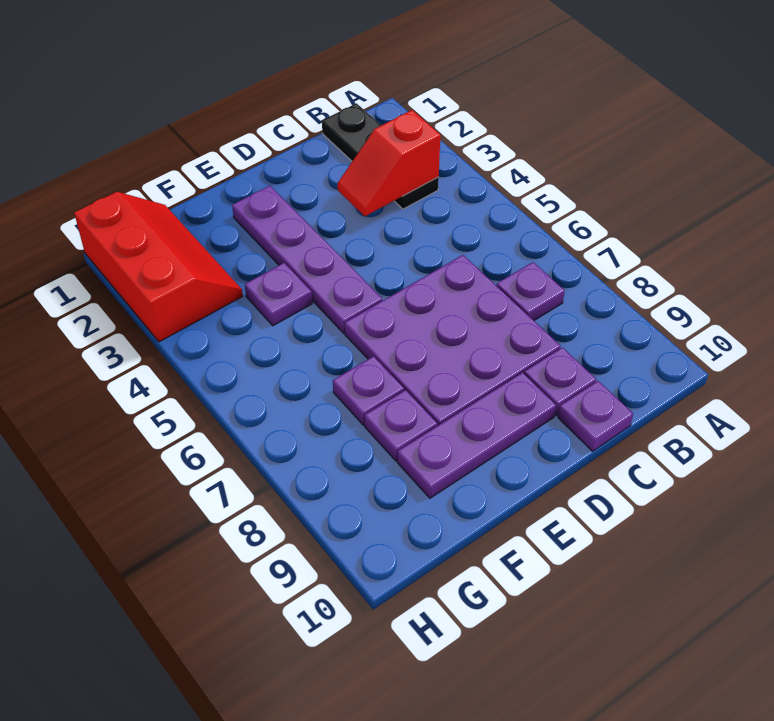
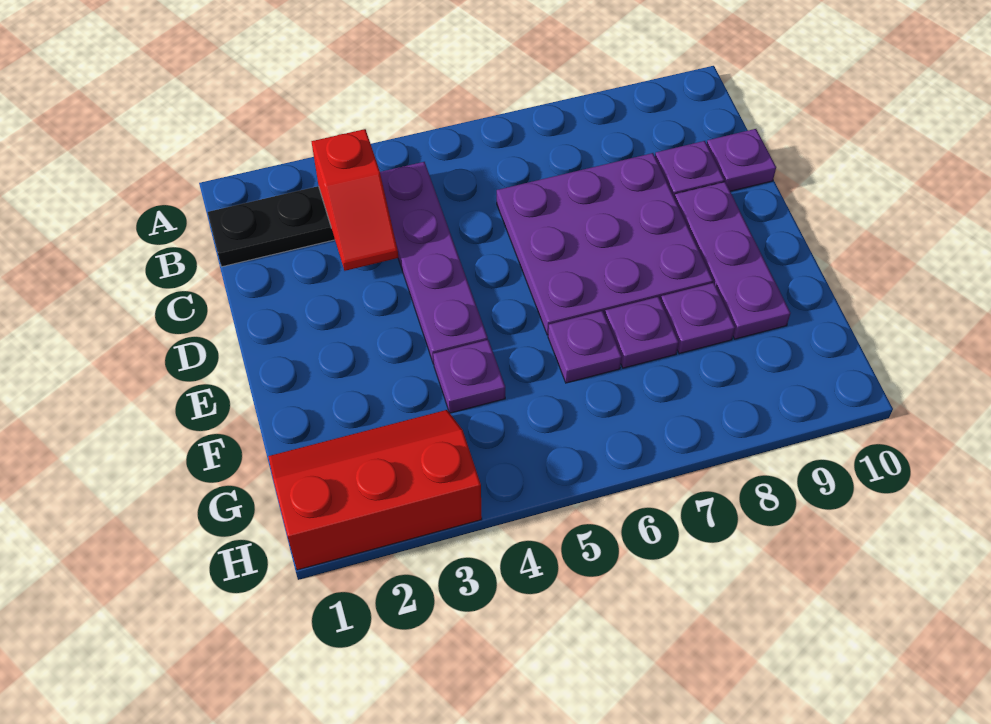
purple 1x1 plate [497,262,565,320] -> purple 1x1 plate moved to [548,311,622,383]
purple 1x4 plate [232,186,382,333] -> purple 1x4 plate turned to [380,162,488,364]

